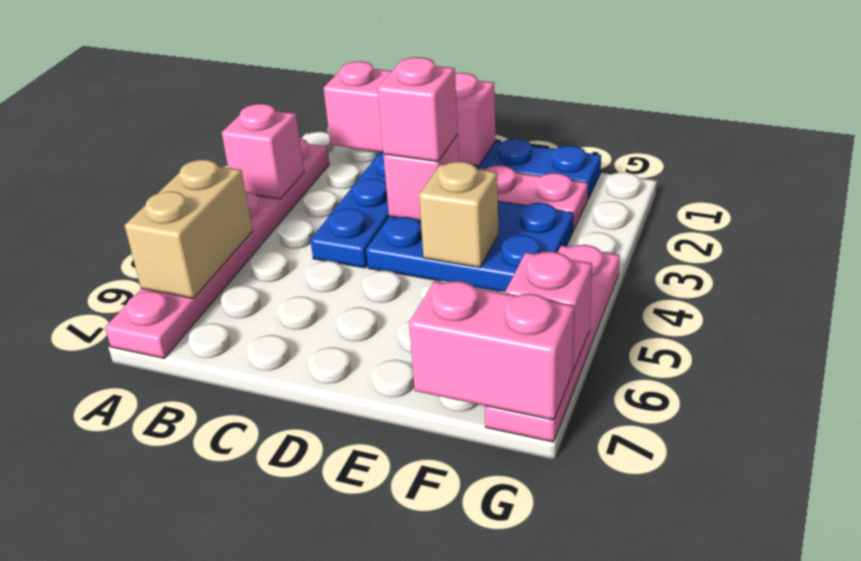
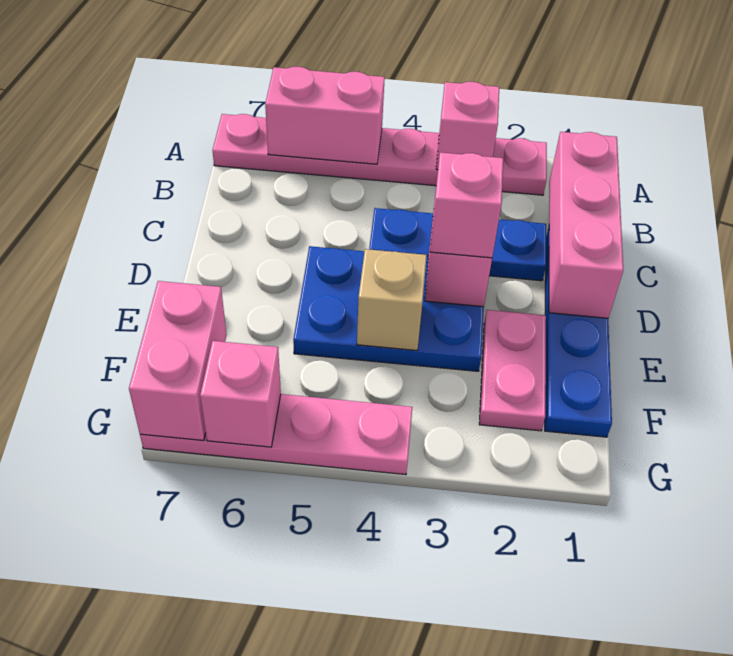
tan 1x2 brick [125,160,252,298] -> pink 1x2 brick [265,67,385,164]
blue 2x3 plate [366,201,574,291] -> blue 2x3 plate turned to [293,246,484,371]

